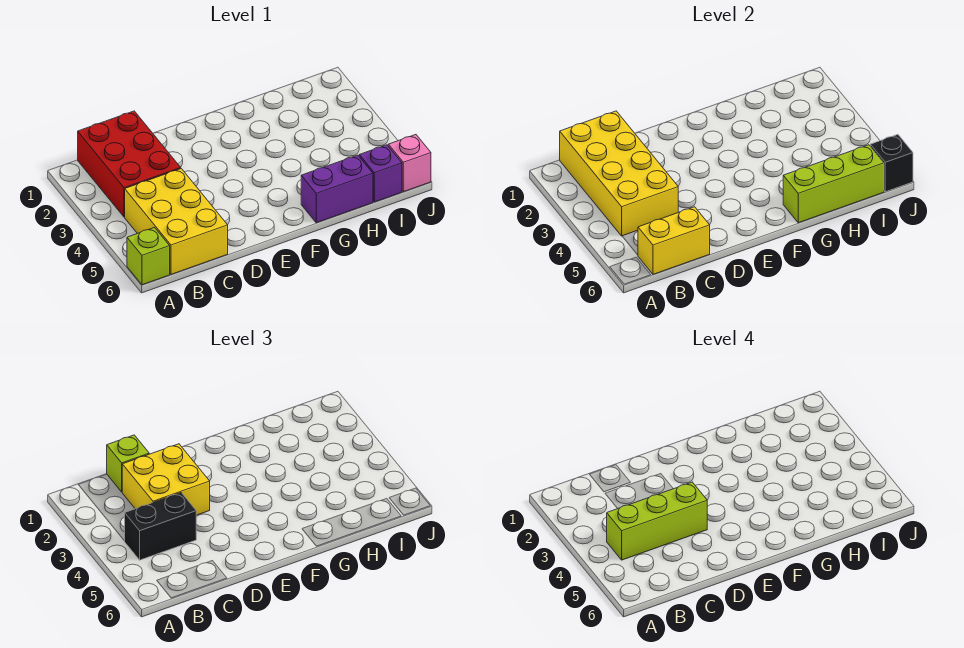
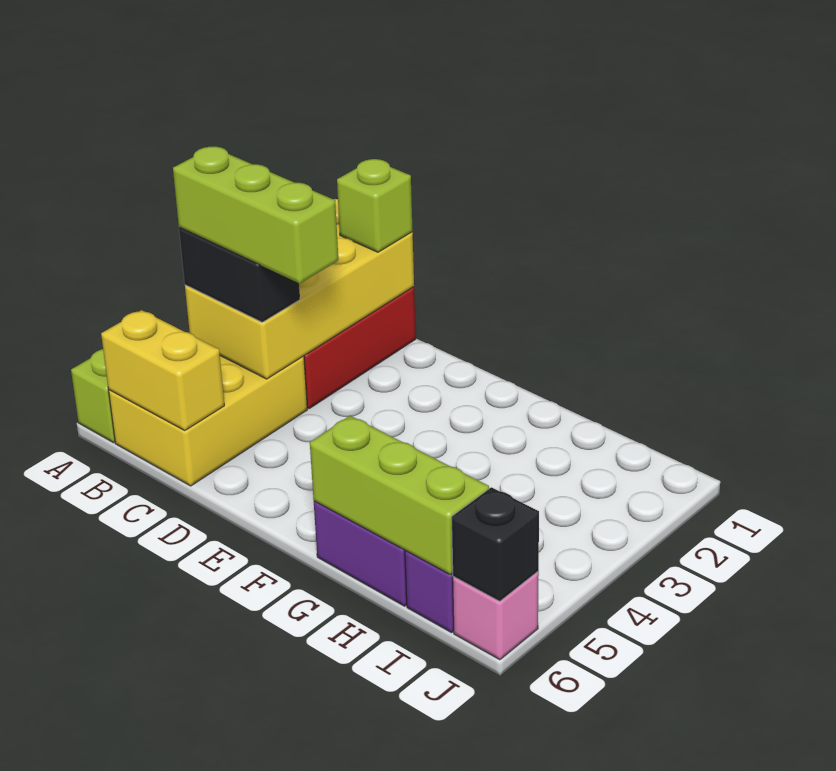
yellow 2x2 brick [122,444,210,515] -> none

